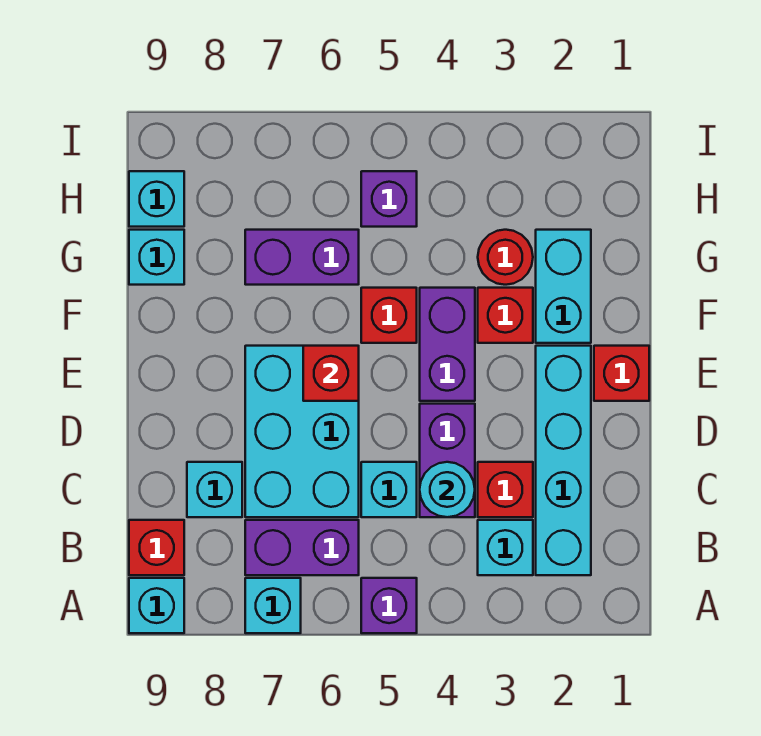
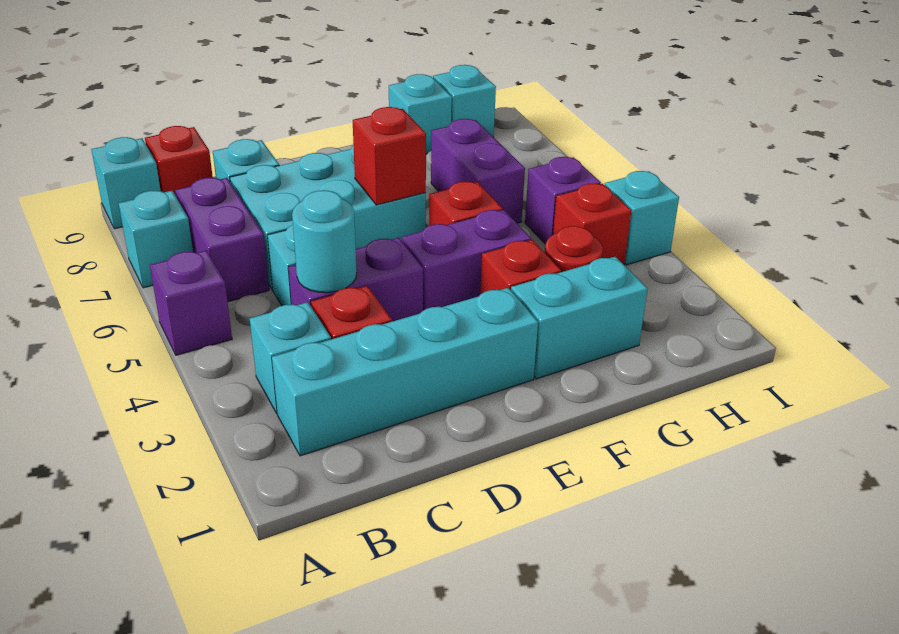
red 1x1 brick [594,346,649,401] -> red 1x1 brick moved to [553,184,631,264]
none -> cyan 1x1 brick [604,171,679,265]

